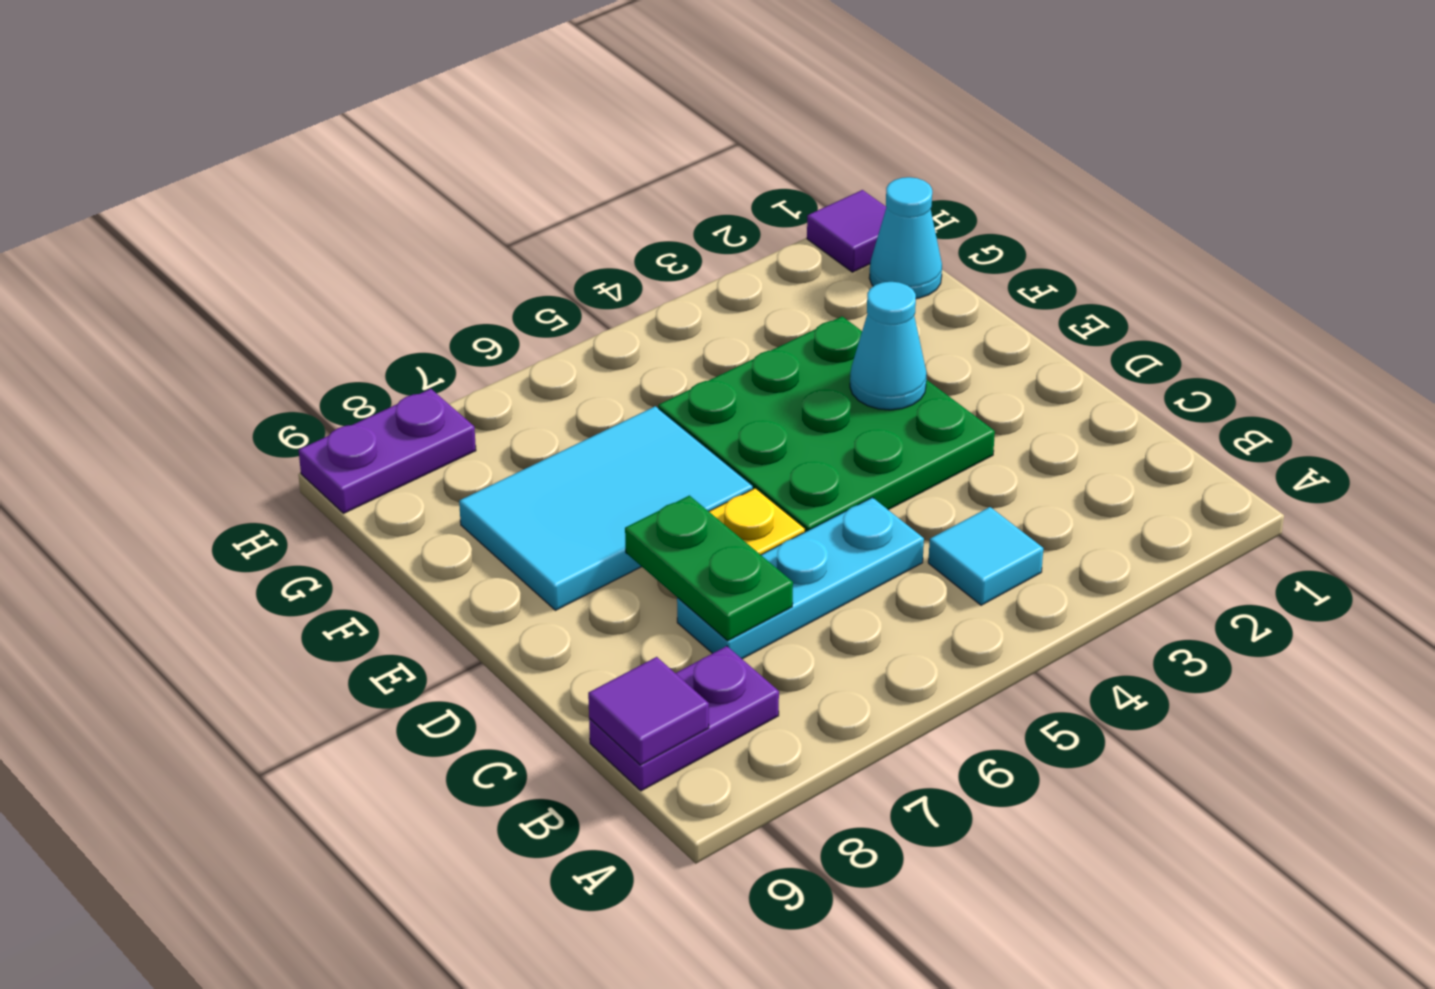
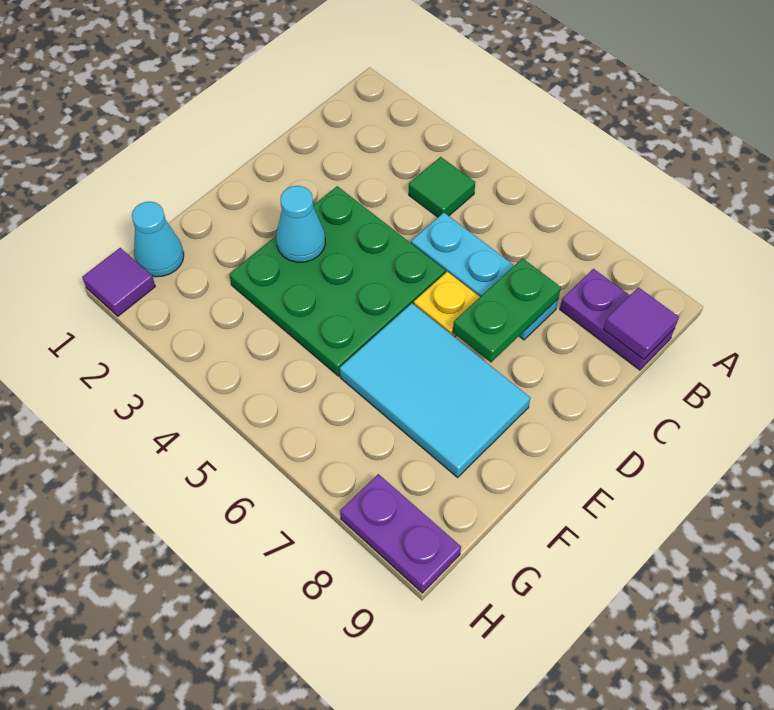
cyan 1x1 tile [928,507,1043,605] -> green 1x1 tile [409,157,475,217]

